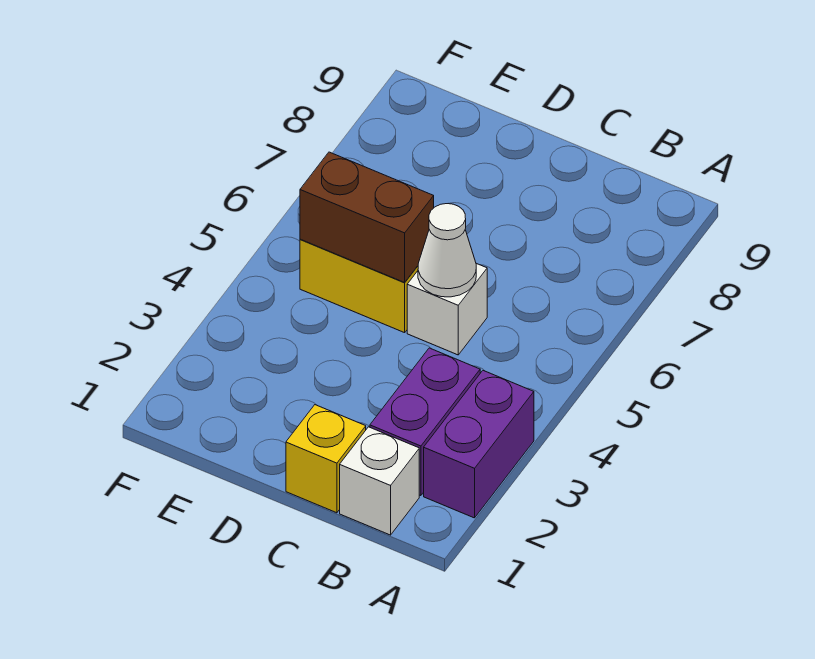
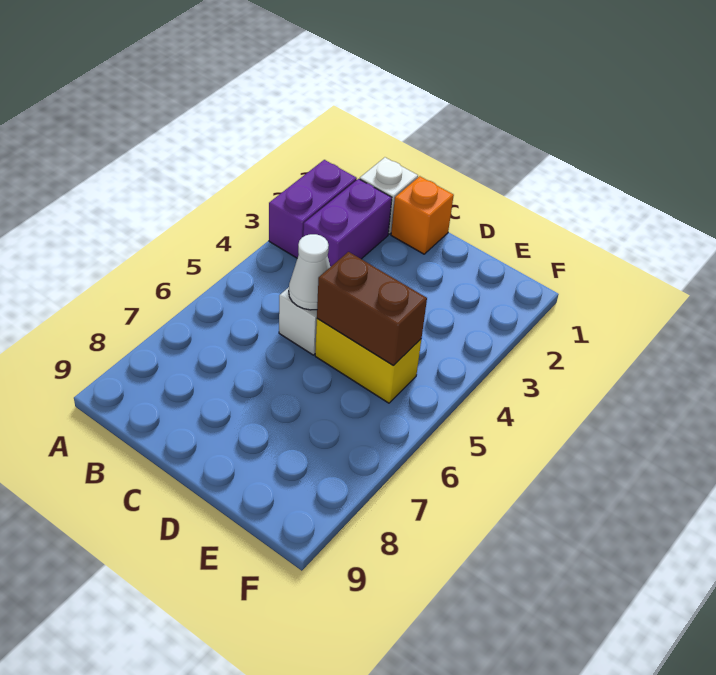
yellow 1x1 brick [286,405,366,513] -> orange 1x1 brick [391,176,454,254]

